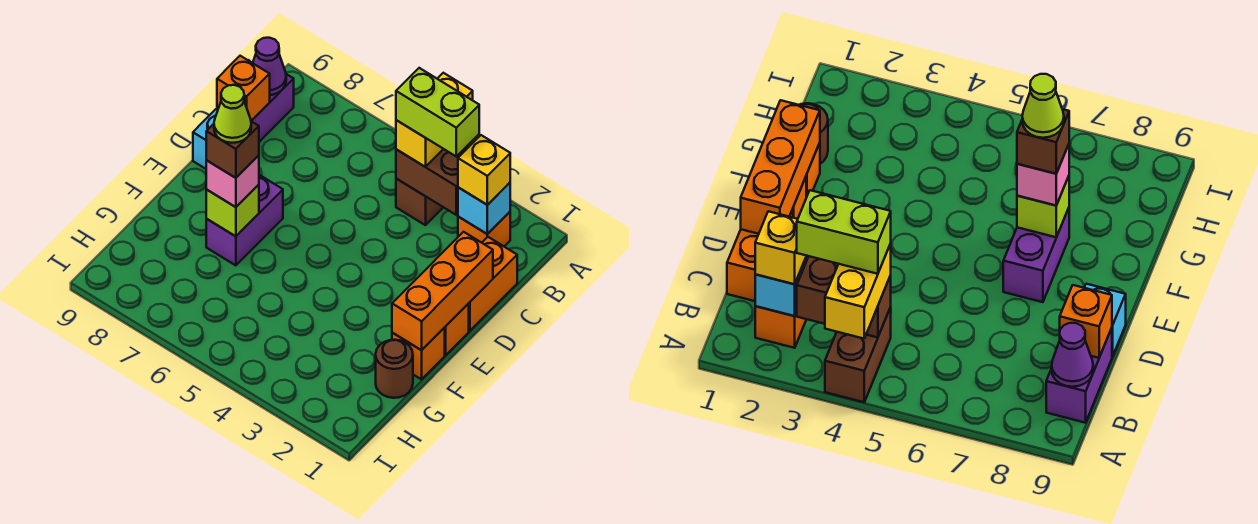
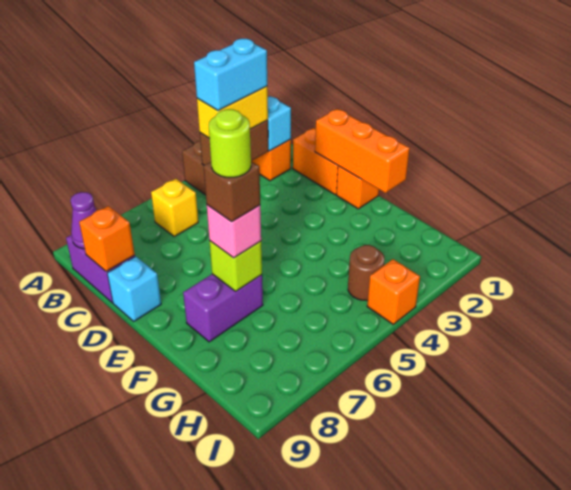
yellow 1x2 brick [396,73,473,167] -> yellow 1x2 brick turned to [197,87,268,138]
yellow 1x1 brick [458,135,510,205] -> yellow 1x1 brick moved to [151,179,198,236]
lime 1x2 brick [396,68,479,156] -> cyan 1x2 brick [194,39,267,111]
purple 1x2 brick [206,175,283,265] -> purple 1x2 brick turned to [183,274,263,342]
orange 1x1 brick [392,328,445,379] -> orange 1x1 brick moved to [367,259,420,324]
lime 1x1 cone [214,85,251,143] -> lime 1x1 round brick [209,109,251,177]
brown 1x1 round brick [376,340,413,398] -> brown 1x1 round brick moved to [348,245,385,301]

